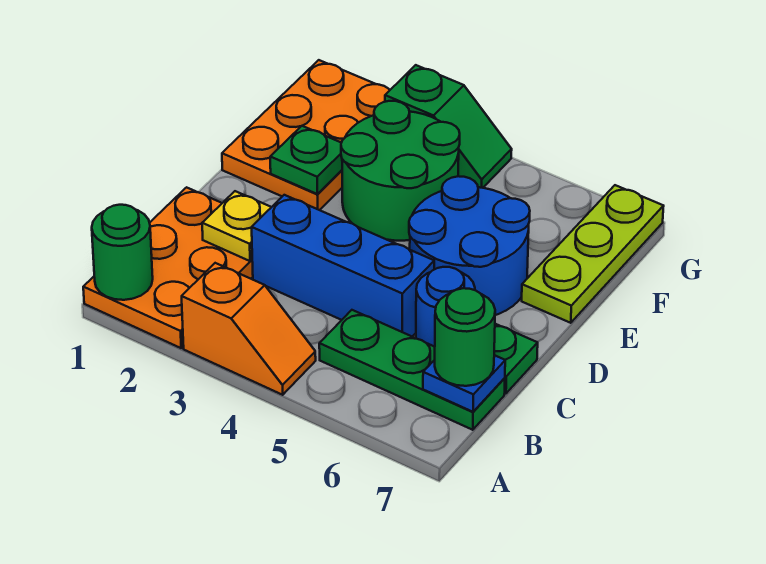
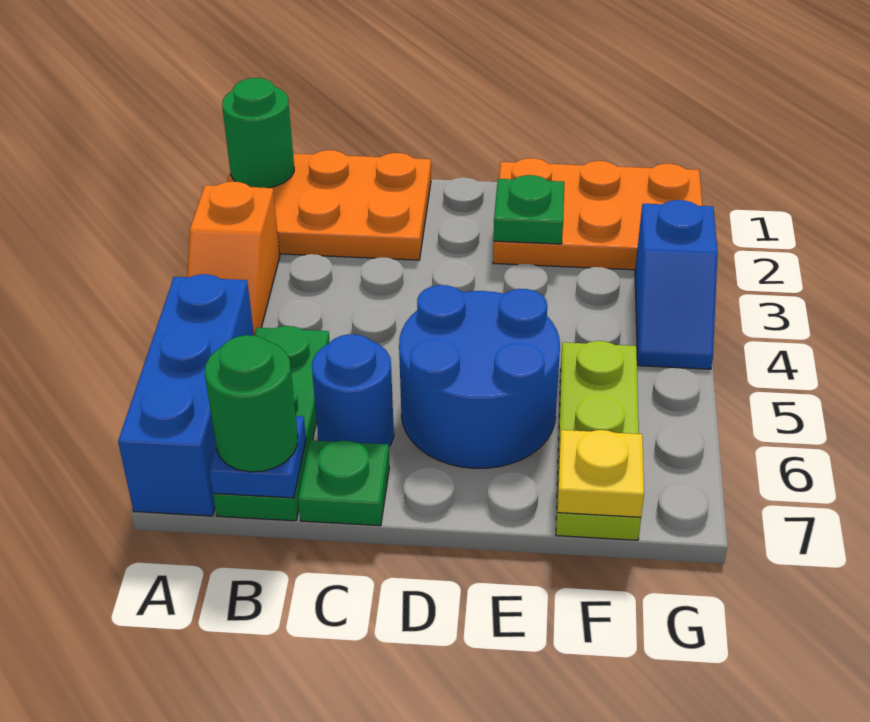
yellow 1x1 plate [202,191,271,261] -> yellow 1x1 plate moved to [558,430,644,517]
blue 1x3 brick [252,195,434,336] -> blue 1x3 brick moved to [118,274,254,516]
green 2x2 round brick [341,101,460,241] -> none
lime 1x3 plate [522,185,664,323] -> lime 1x3 plate turned to [556,341,641,540]
green 1x2 slope [385,65,512,188] -> blue 1x2 slope [635,200,718,369]

